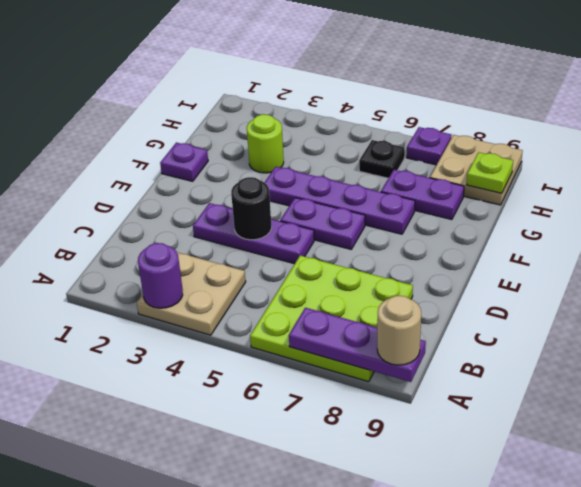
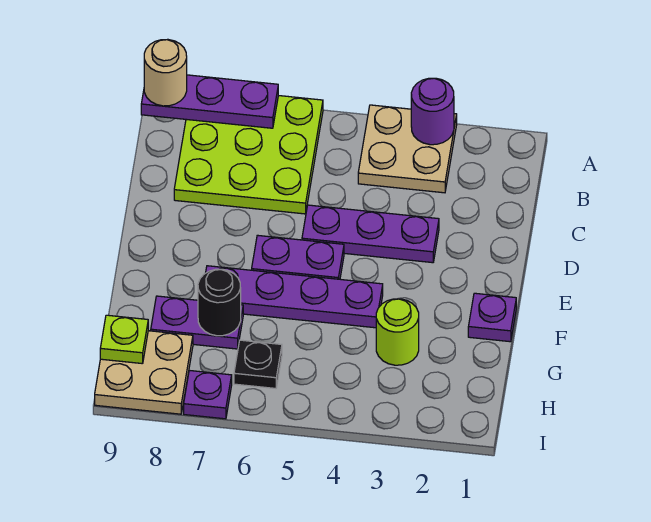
black 1x1 round brick [231,177,272,240] -> black 1x1 round brick moved to [198,269,241,336]

